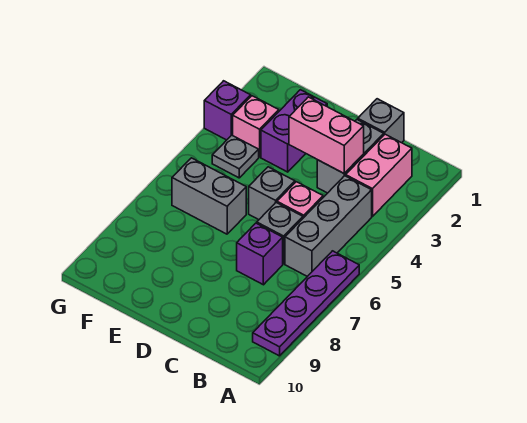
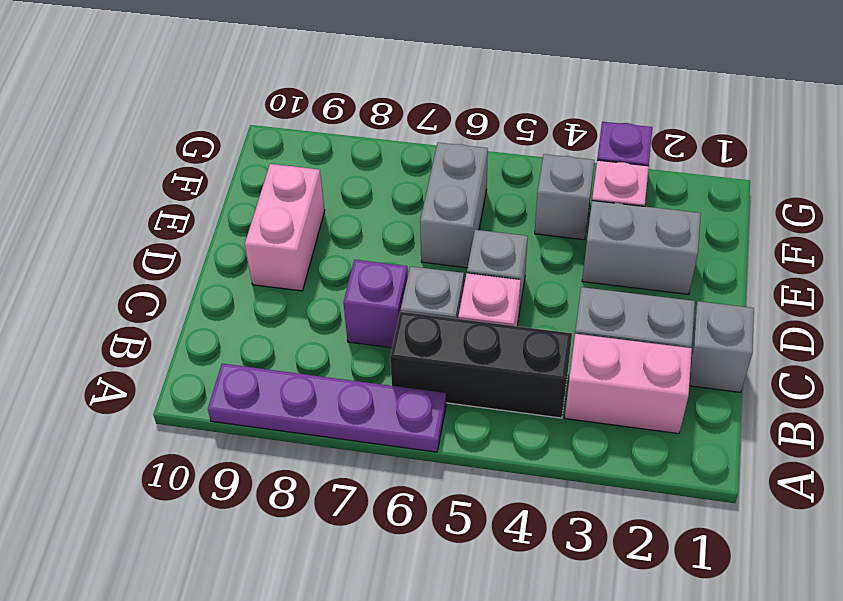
grey 1x3 brick [285,176,372,276] -> black 1x3 brick [390,312,572,418]
pink 1x2 brick [289,97,364,173] -> pink 1x2 brick moved to [245,164,325,291]
purple 1x2 brick [261,90,327,172] -> grey 1x2 brick [582,201,701,294]
grey 1x1 plate [212,135,259,178] -> grey 1x1 brick [535,154,595,240]

